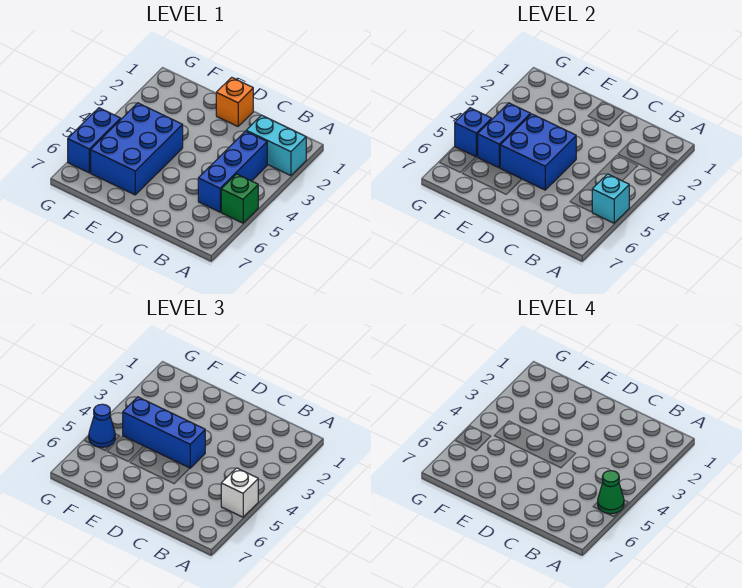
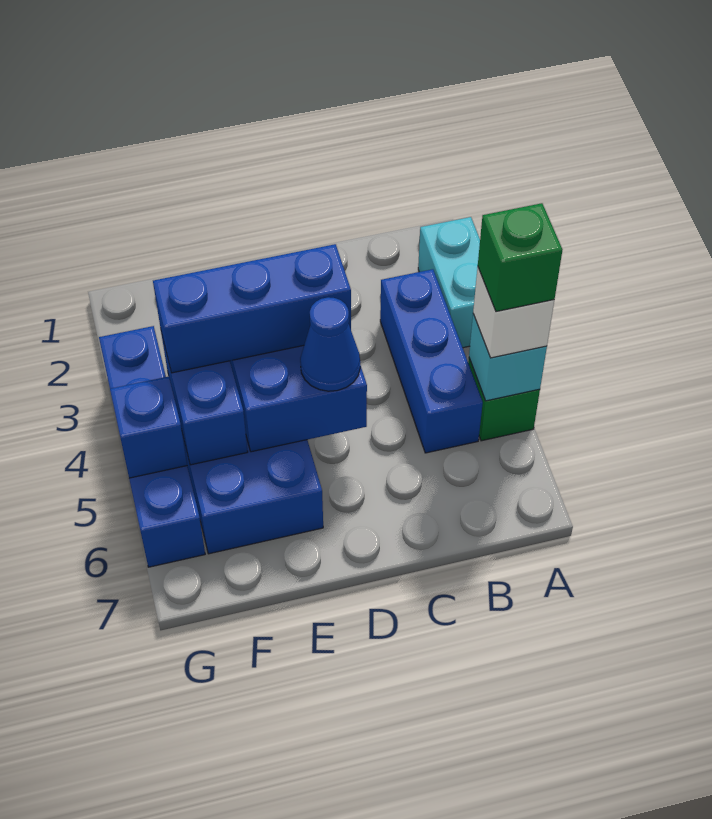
cyan 1x2 brick [246,115,306,176] -> cyan 1x2 brick turned to [418,217,480,348]
green 1x1 cone [598,471,624,514] -> green 1x1 brick [478,203,562,312]
orange 1x1 brick [216,77,253,126] -> none
blue 1x2 brick [68,108,121,173] -> blue 1x4 brick [99,326,205,567]
blue 1x1 cone [89,404,115,447] -> blue 1x1 cone moved to [300,297,360,391]

